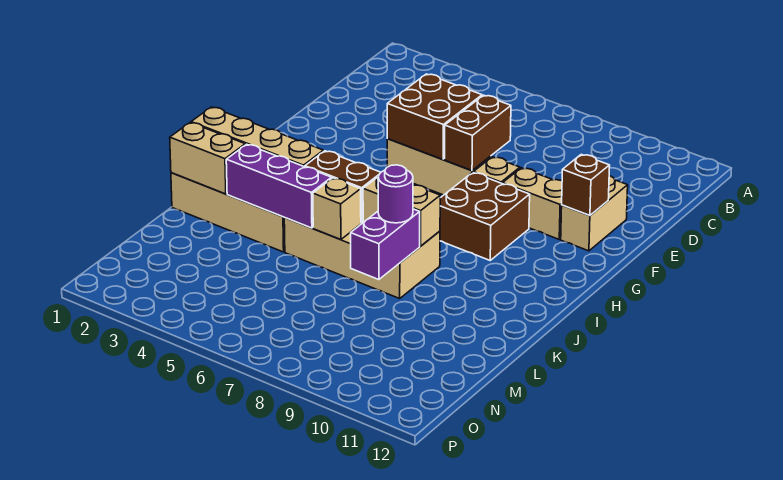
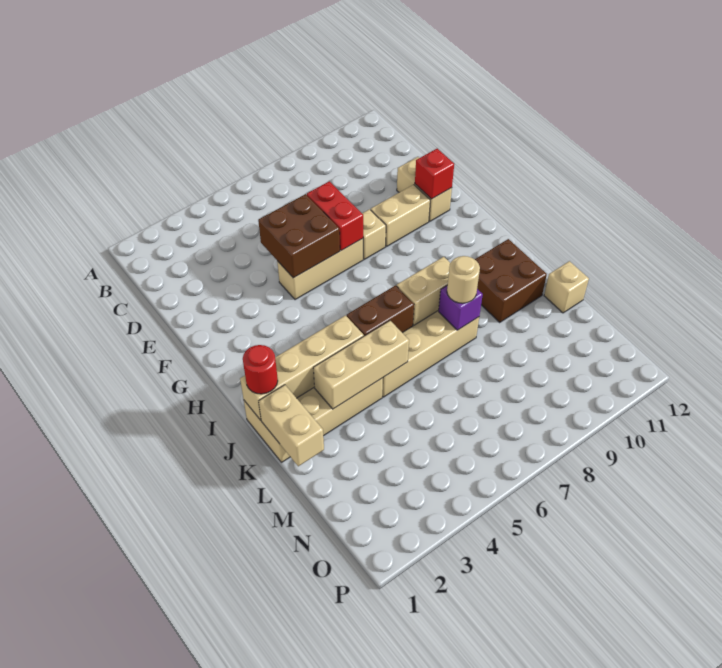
brown 1x2 brick [445,95,511,170] -> red 1x2 brick [307,181,363,251]
brown 1x1 brick [562,154,610,216] -> red 1x1 brick [415,149,454,199]
brown 2x2 brick [440,172,530,260] -> brown 2x2 brick moved to [475,239,547,322]
none -> red 1x1 round brick [243,345,278,394]
tan 1x2 brick [170,123,245,194] -> tan 1x2 brick turned to [259,385,324,466]
purple 1x3 brick [226,144,332,228] -> tan 1x3 brick [313,321,409,409]
tan 1x1 brick [313,178,361,240] -> tan 1x1 brick moved to [544,261,589,313]
purple 1x2 brick [351,209,420,280] -> purple 1x1 brick [439,286,483,330]
purple 1x1 round brick [378,165,413,223] -> tan 1x1 round brick [447,256,480,303]

